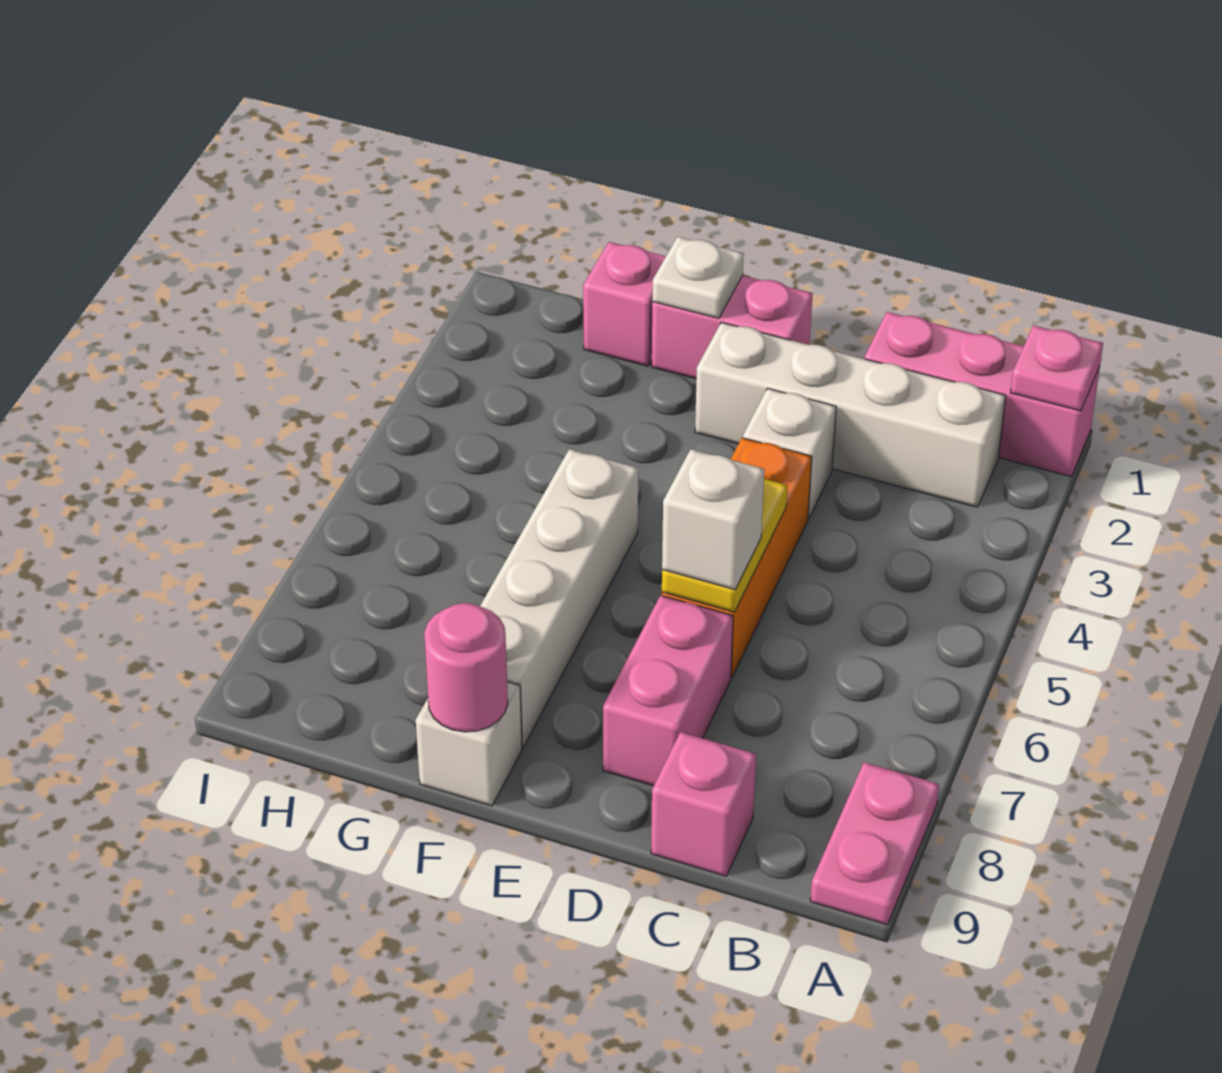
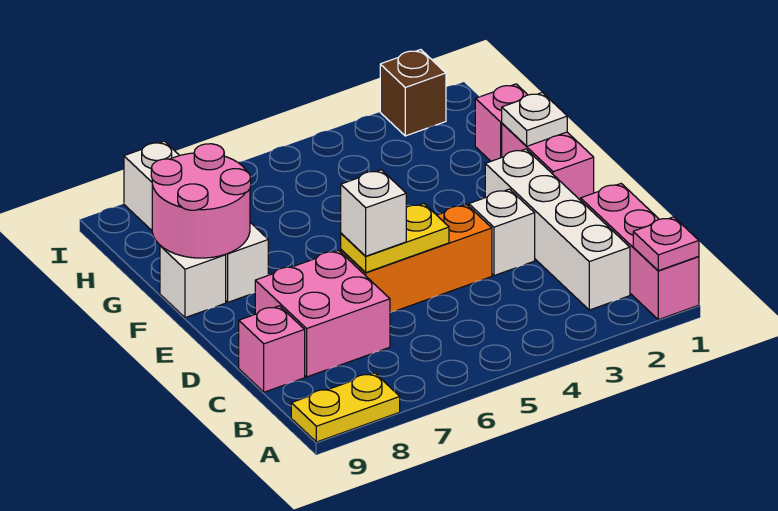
pink 1x2 plate [810,762,939,925] -> yellow 1x2 plate [291,373,400,442]
pink 1x2 brick [603,595,733,786] -> pink 2x2 brick [255,250,390,377]
white 1x4 brick [480,449,638,747] -> white 1x4 brick turned to [124,141,268,302]
pink 1x1 round brick [424,603,508,732] -> pink 2x2 round brick [151,144,251,258]
none -> brown 1x1 brick [380,50,446,136]

